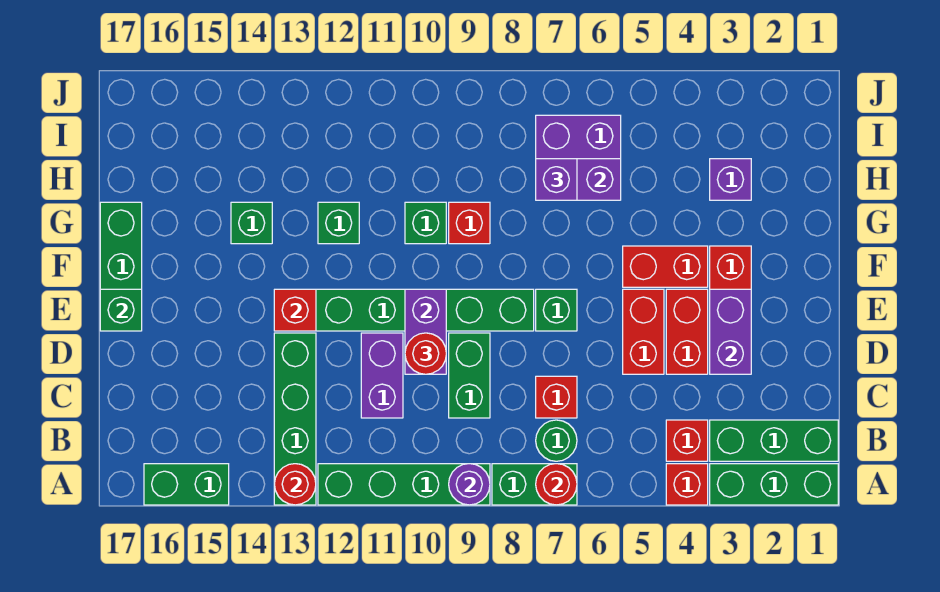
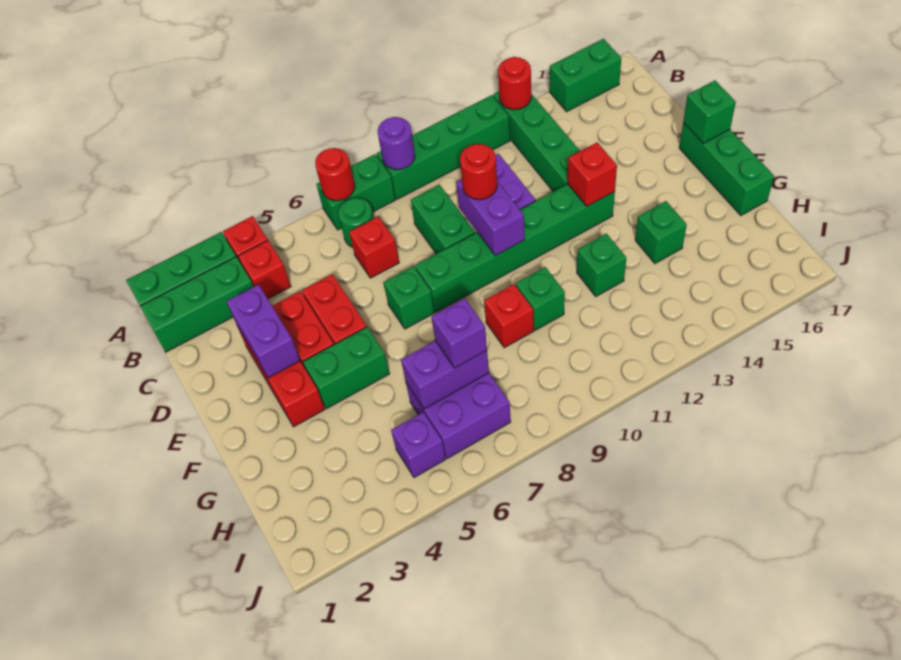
red 1x2 brick [623,246,708,287] -> green 1x2 brick [303,327,389,409]
purple 1x1 brick [710,159,751,200] -> purple 1x1 brick moved to [391,412,446,478]

